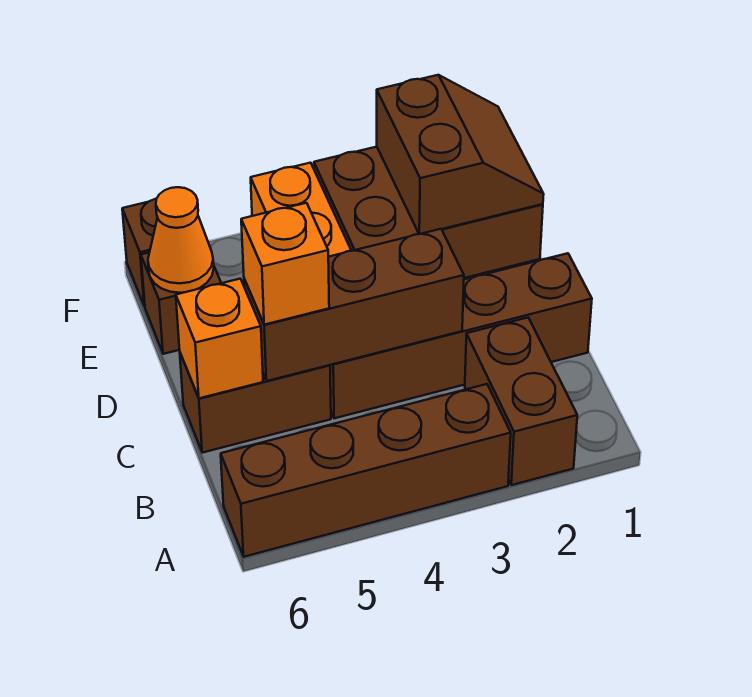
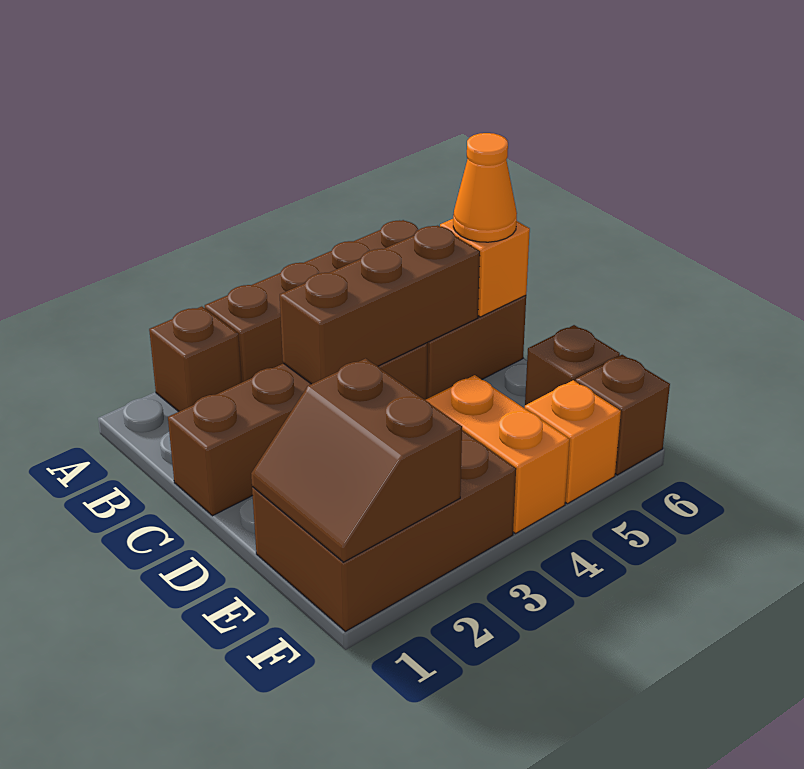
brown 1x2 brick [465,318,577,485] -> brown 1x1 brick [149,306,242,411]
orange 1x1 brick [241,203,329,325] -> orange 1x1 brick moved to [525,380,621,504]
orange 1x1 cone [148,187,214,293] -> orange 1x1 cone moved to [453,133,517,242]

